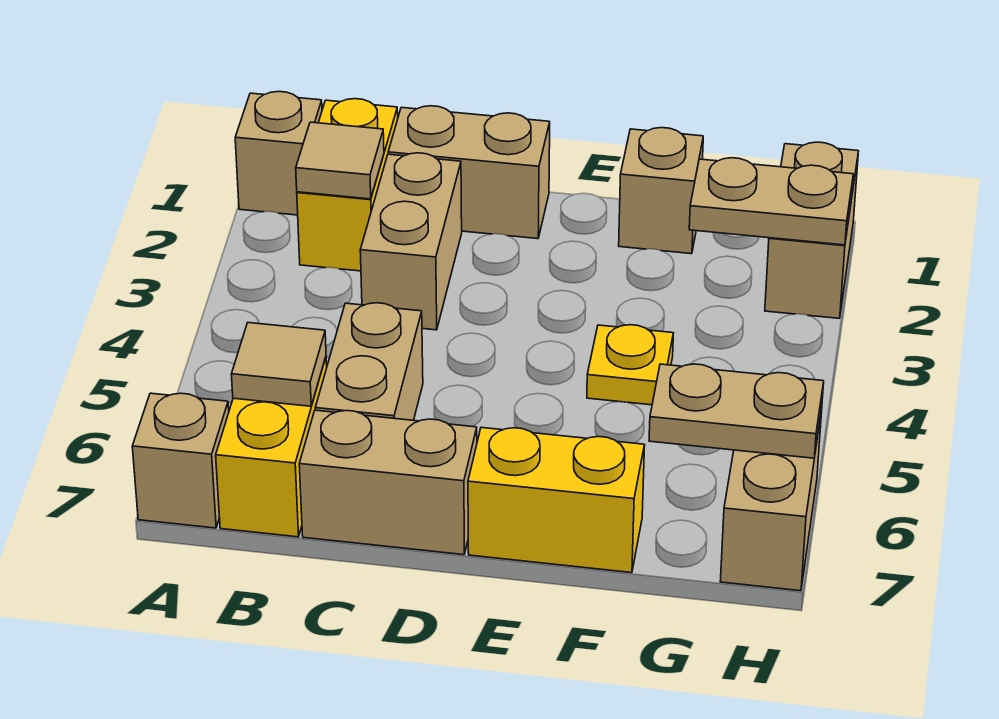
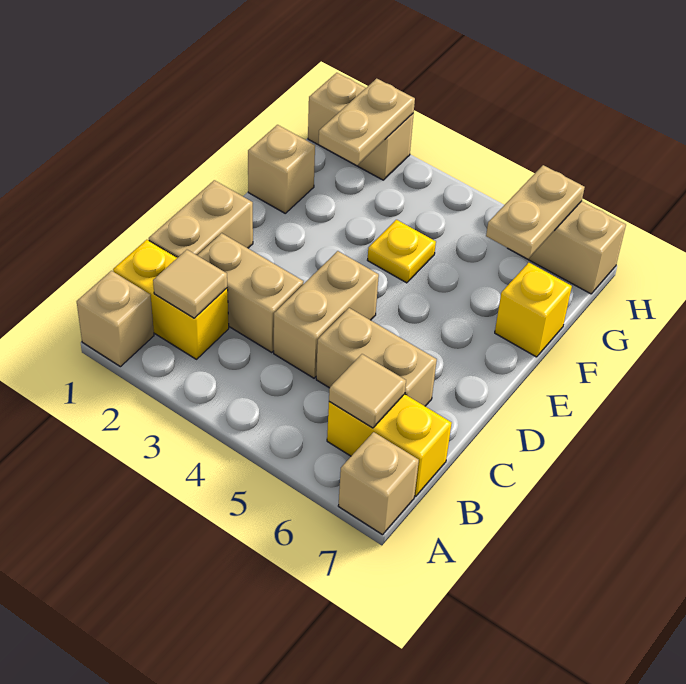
tan 1x2 brick [299,410,477,555] -> tan 1x2 brick moved to [274,251,379,378]
yellow 1x2 brick [468,427,645,573] -> yellow 1x1 brick [495,263,572,357]

